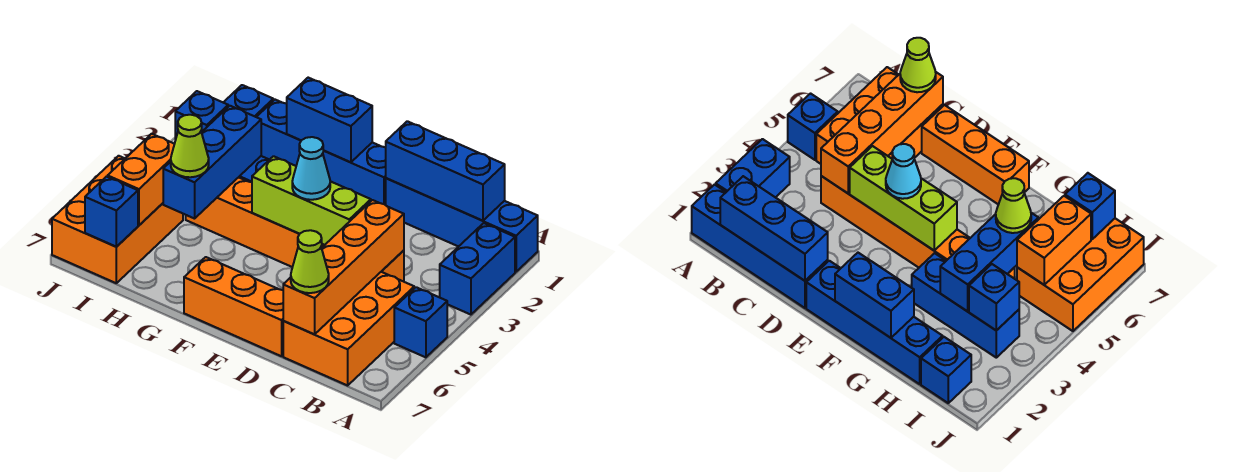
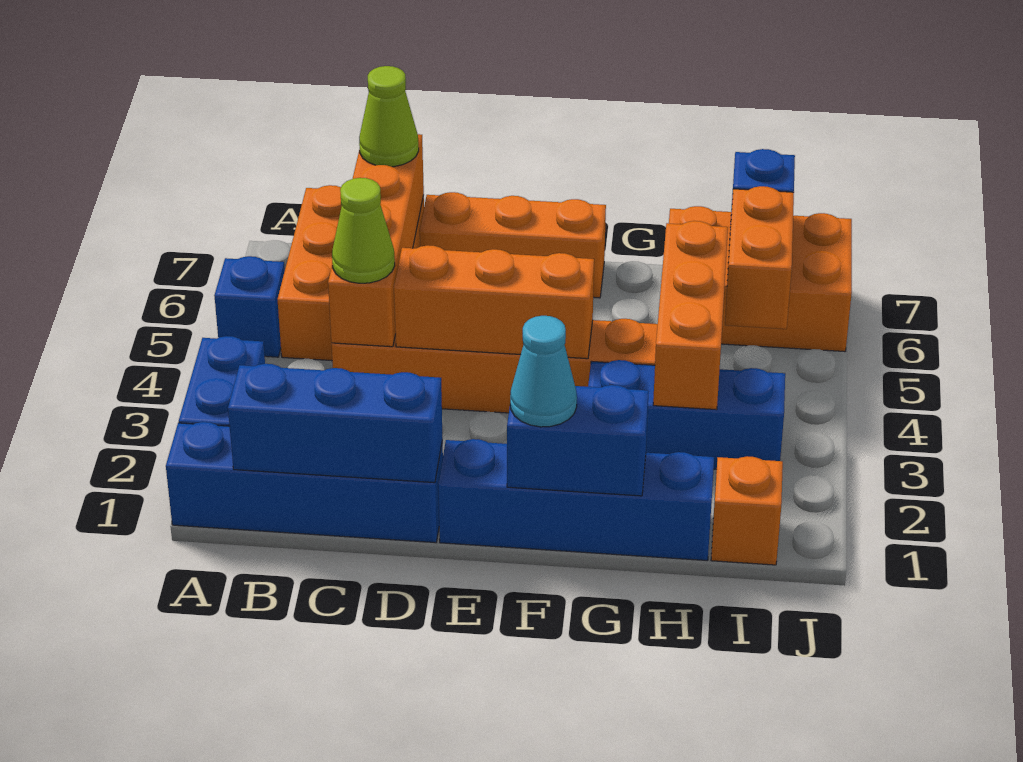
lime 1x3 brick [252,156,371,245] -> orange 1x3 brick [394,245,594,359]
cyan 1x1 cone [292,137,330,200] -> cyan 1x1 cone moved to [510,316,577,427]
blue 1x3 brick [163,106,261,219] -> orange 1x3 brick [653,221,728,410]
lime 1x1 cone [171,115,209,177] -> lime 1x1 cone moved to [332,178,395,283]
blue 1x1 brick [223,85,273,117] -> orange 1x1 brick [711,456,783,565]
blue 1x1 brick [175,91,228,140] -> none
orange 2x3 brick [52,156,183,283] -> orange 2x3 brick turned to [669,206,852,352]

